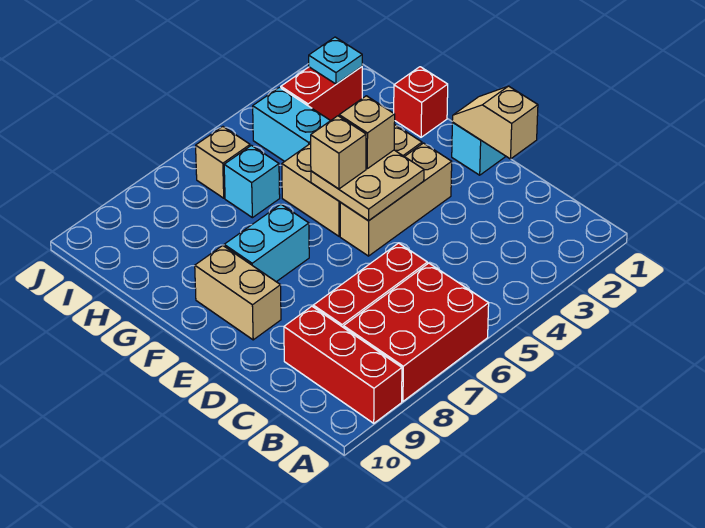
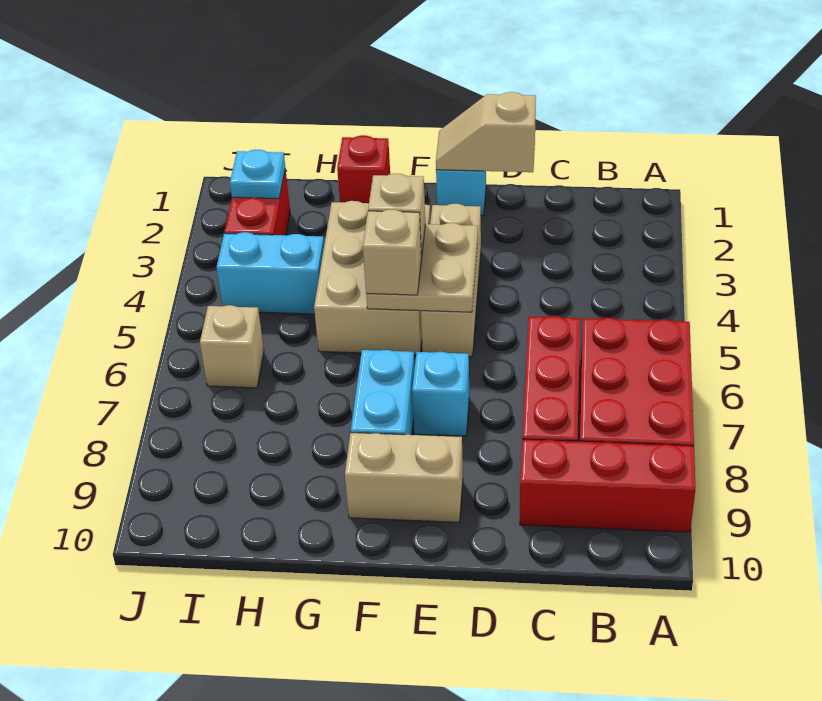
cyan 1x1 brick [224,146,280,218] -> cyan 1x1 brick moved to [412,352,469,436]

